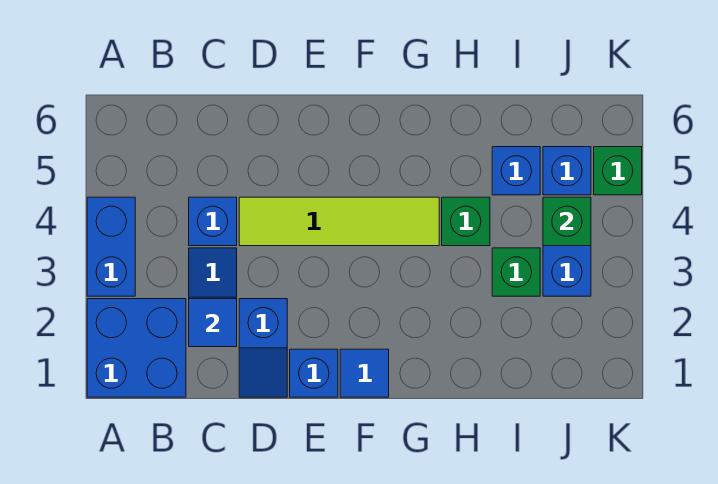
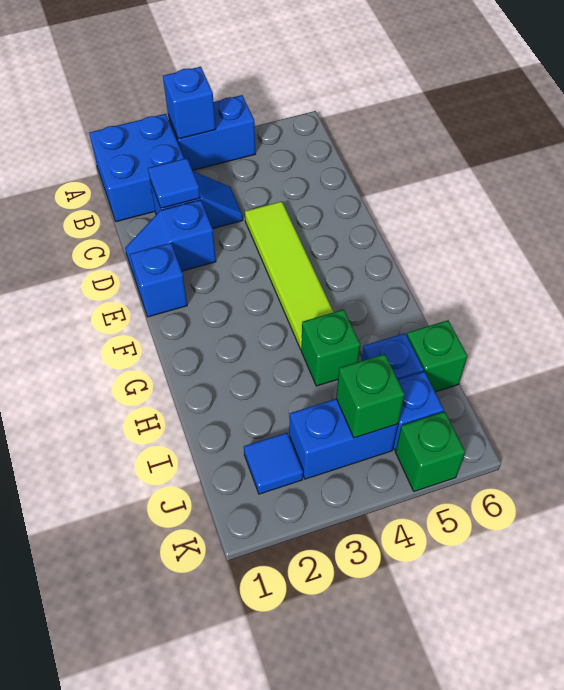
blue 1x1 brick [189,197,237,246] -> blue 1x1 brick moved to [163,67,216,139]
blue 1x1 tile [340,349,389,397] -> blue 1x1 tile moved to [244,433,303,494]
green 1x1 brick [492,248,540,296] -> green 1x1 brick moved to [407,320,468,392]

